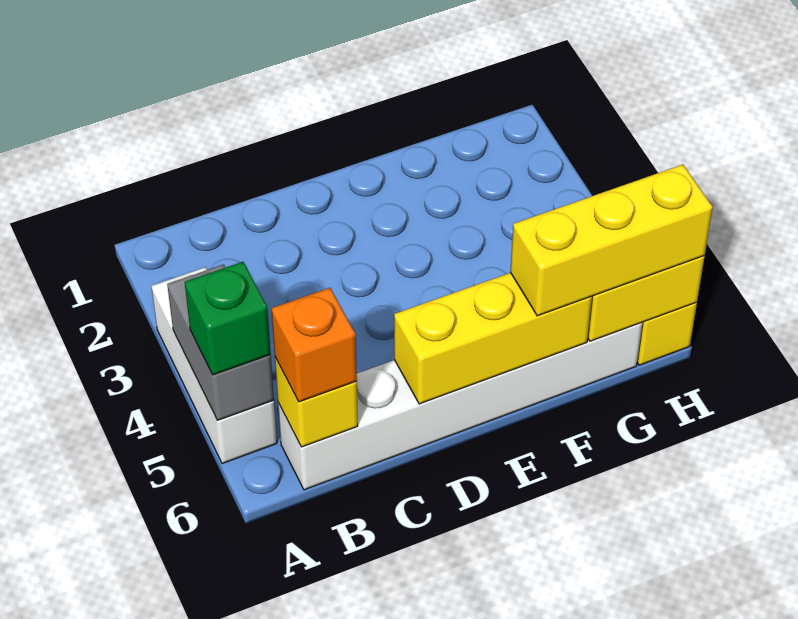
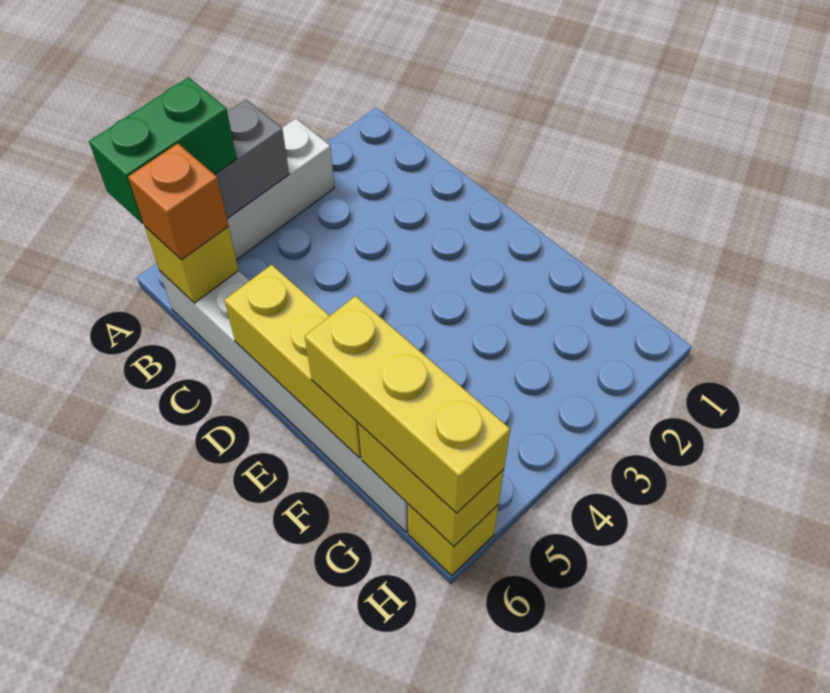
green 1x1 brick [185,262,271,375] -> green 1x2 brick [89,77,237,224]

